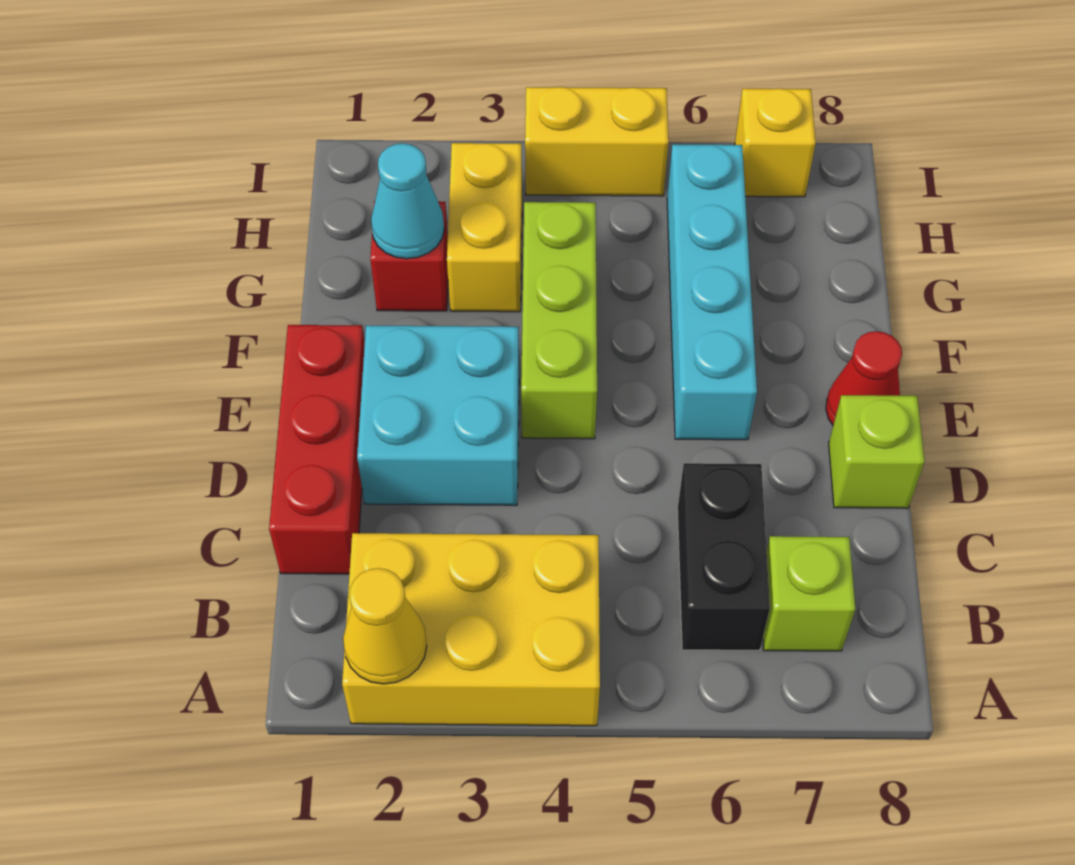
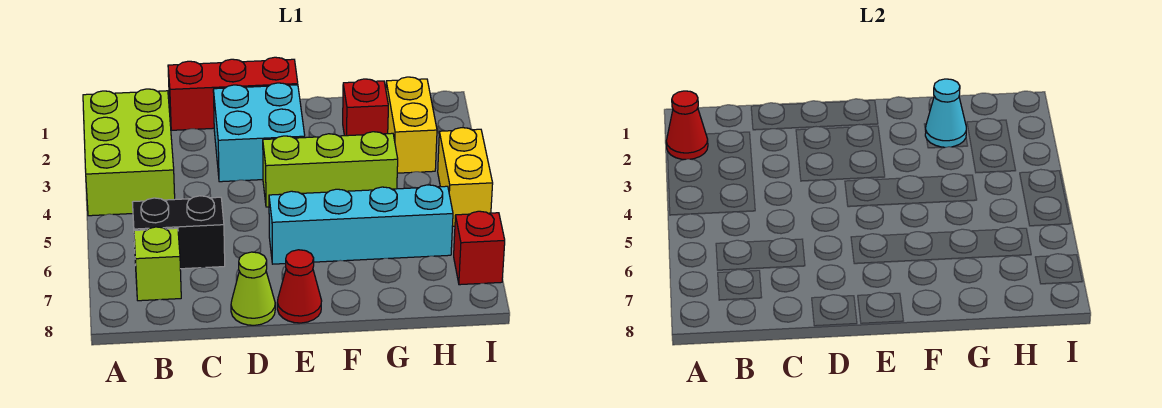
yellow 2x3 brick [342,533,600,726] -> lime 2x3 brick [83,89,175,216]
yellow 1x1 cone [343,568,427,684] -> red 1x1 cone [666,91,708,159]
lime 1x1 brick [829,395,925,508] -> lime 1x1 cone [231,252,275,325]
yellow 1x2 brick [447,143,522,312] -> yellow 1x2 brick turned to [386,77,437,173]
yellow 1x1 brick [735,88,816,197] -> red 1x1 brick [454,211,505,285]

